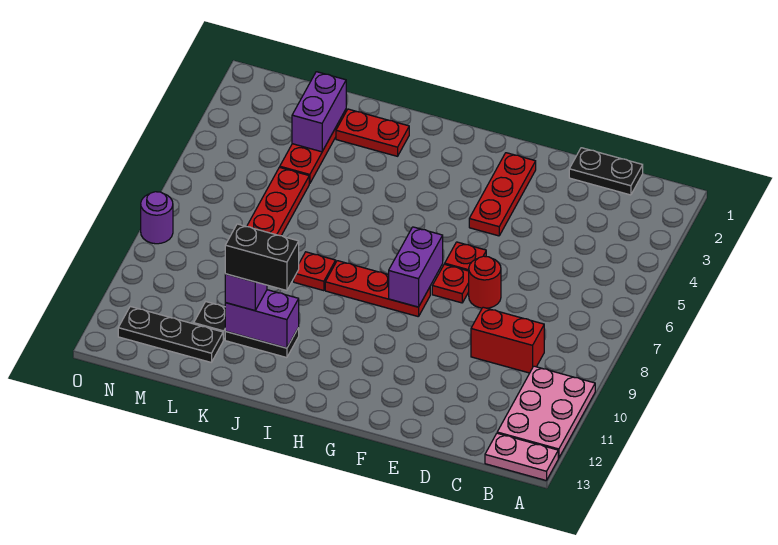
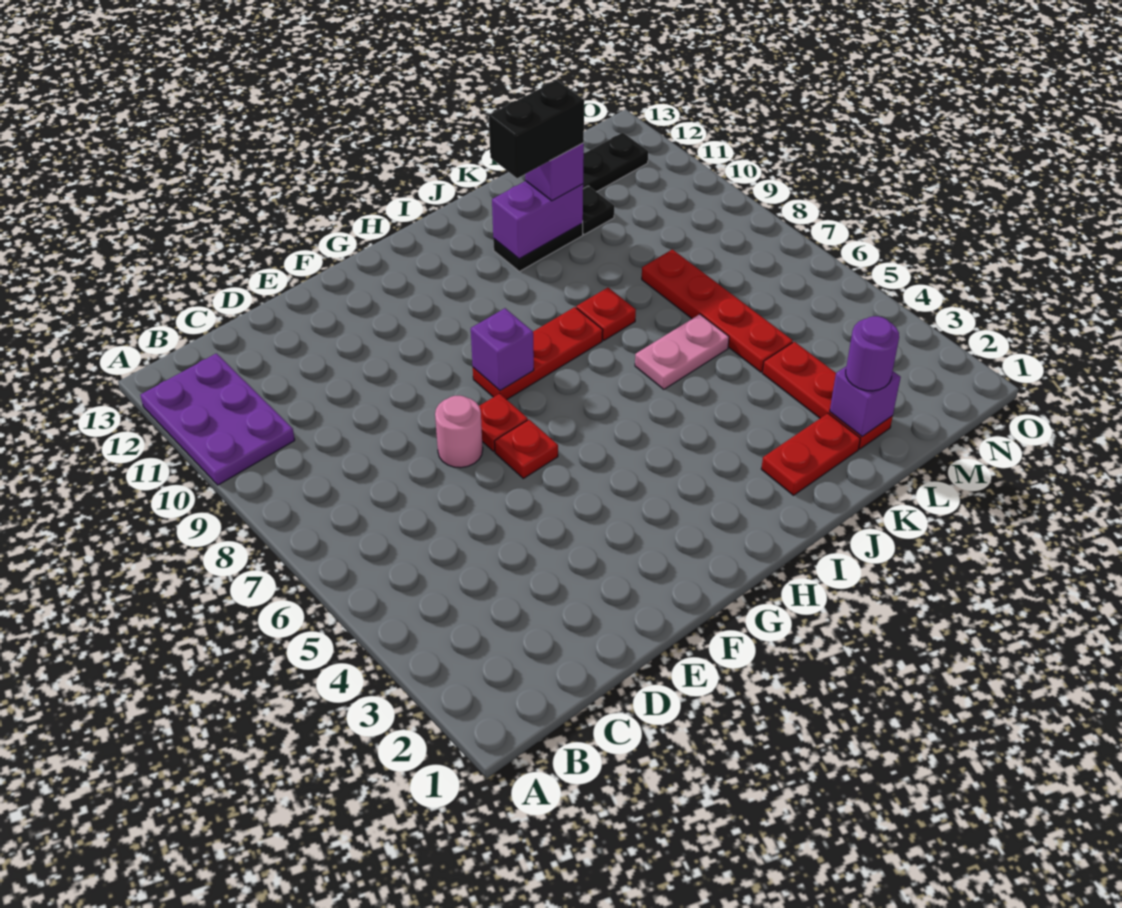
pink 2x3 plate [497,366,595,458] -> purple 2x3 plate [140,353,295,485]
pink 1x2 plate [485,433,558,481] -> pink 1x2 plate moved to [635,314,729,389]
black 1x2 plate [569,148,643,195] -> none
red 1x2 brick [471,307,544,373] -> none
red 1x1 round brick [469,256,501,308] -> pink 1x1 round brick [435,396,483,468]
red 1x3 plate [469,153,536,236] -> none
purple 1x2 brick [389,227,443,307] -> purple 1x1 brick [471,308,534,390]
purple 1x2 brick [292,72,346,152] -> purple 1x1 brick [830,367,901,437]
purple 1x1 round brick [141,192,173,244] -> purple 1x1 round brick moved to [846,316,899,391]

